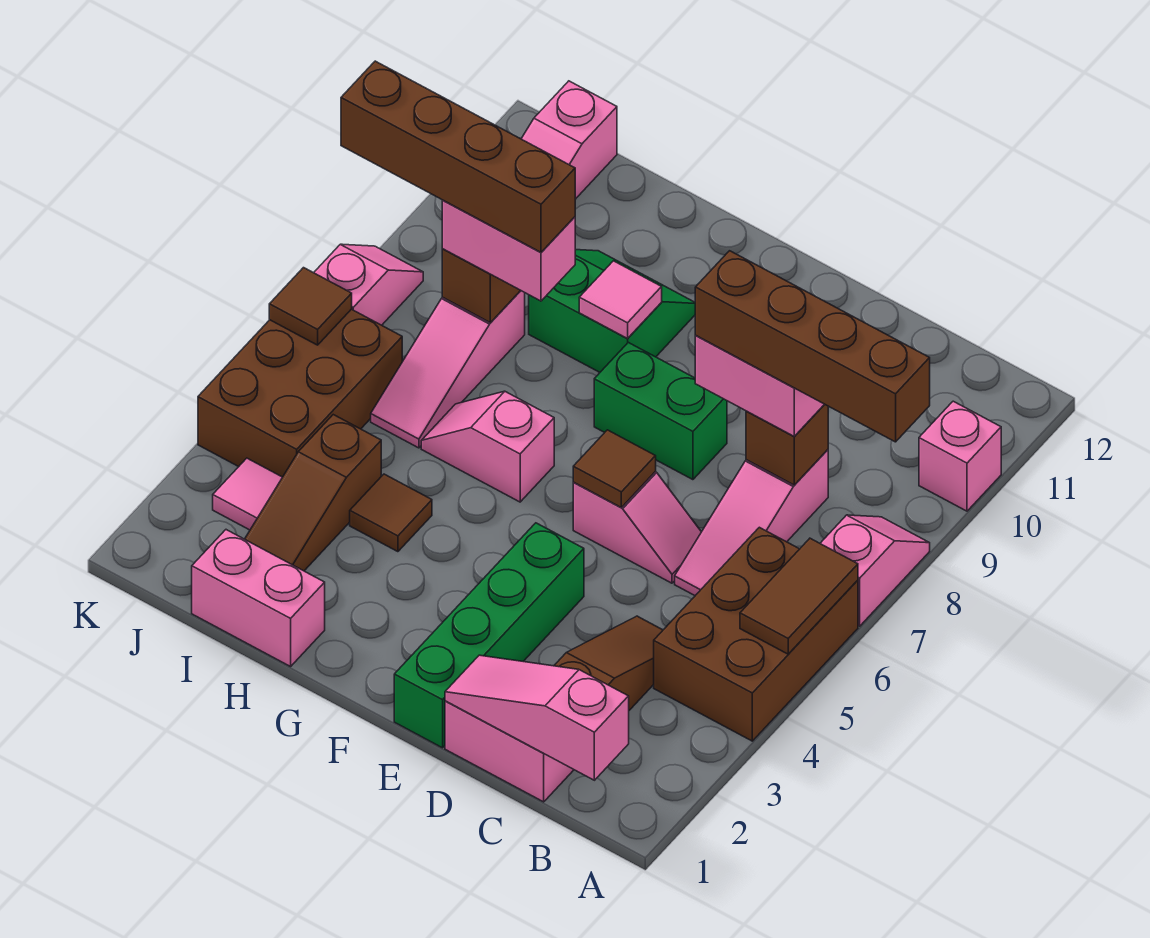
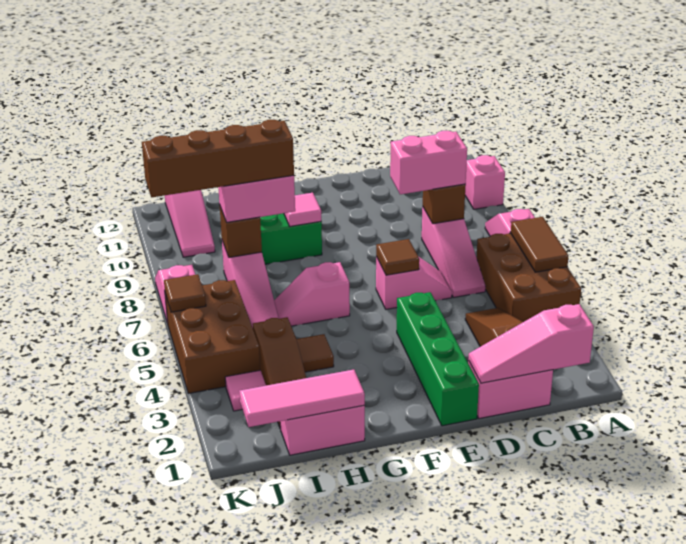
brown 1x4 brick [695,251,930,442] -> none
green 1x2 brick [594,342,727,480] -> none
none -> pink 1x3 tile [240,370,365,427]

